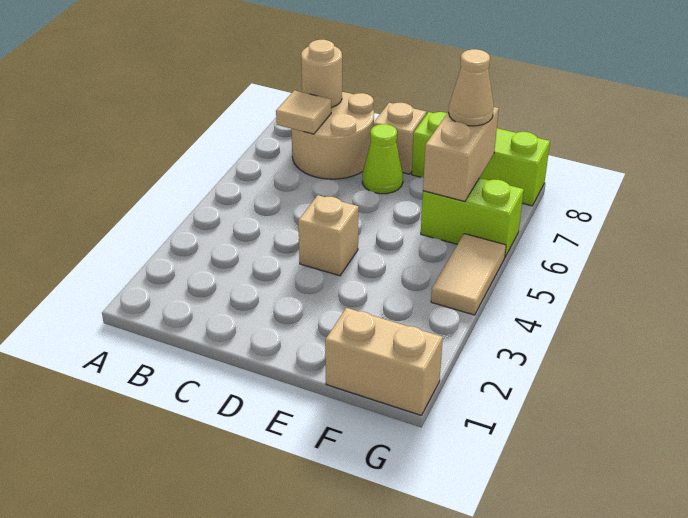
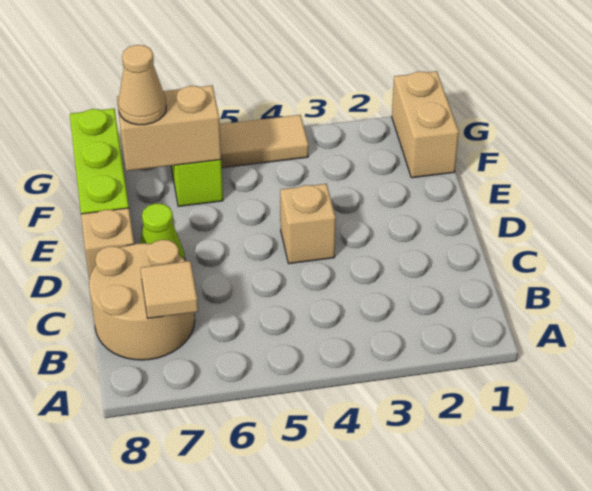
tan 1x1 round brick [301,40,342,107] -> none

